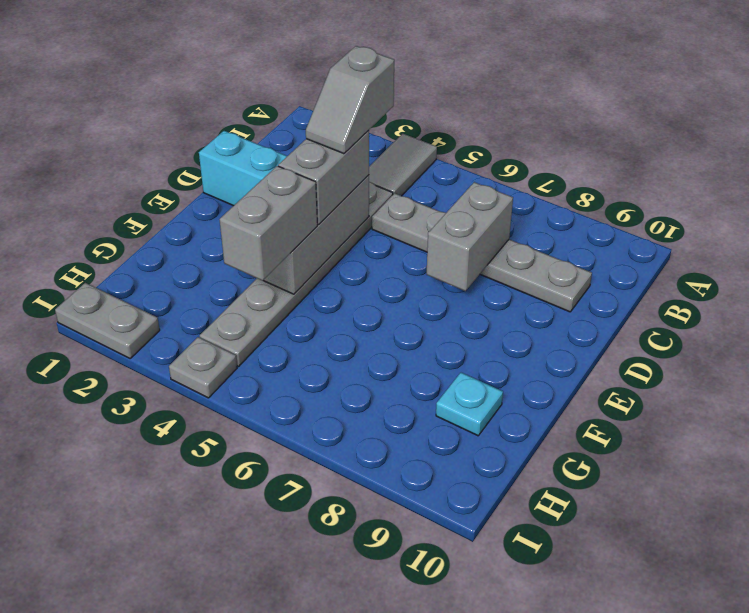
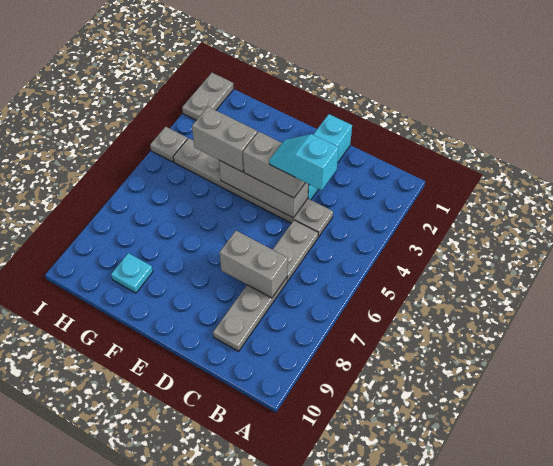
grey 1x2 tile [369,134,437,196] -> none
grey 1x2 slope [306,46,394,154] -> cyan 1x2 slope [269,134,339,190]

